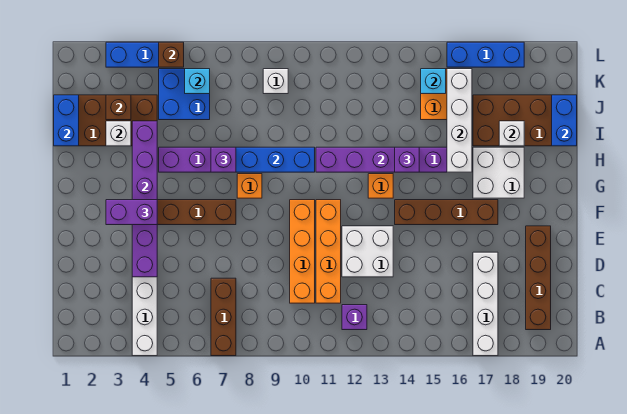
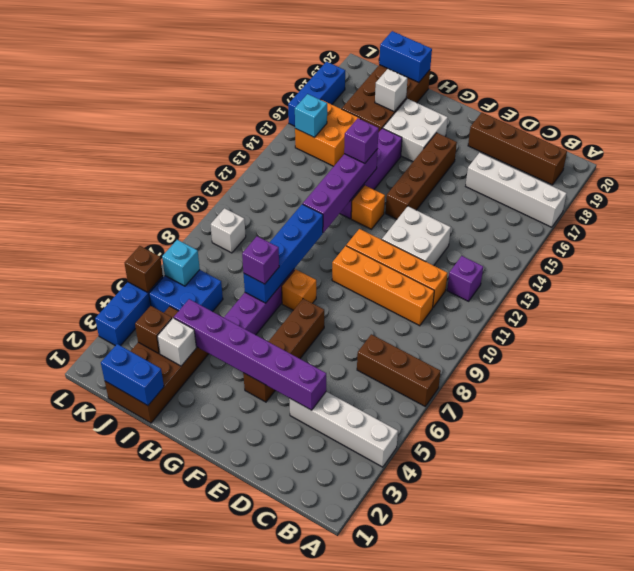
purple 1x2 brick [106,200,157,225] -> none
white 1x4 brick [447,69,472,172] -> none

